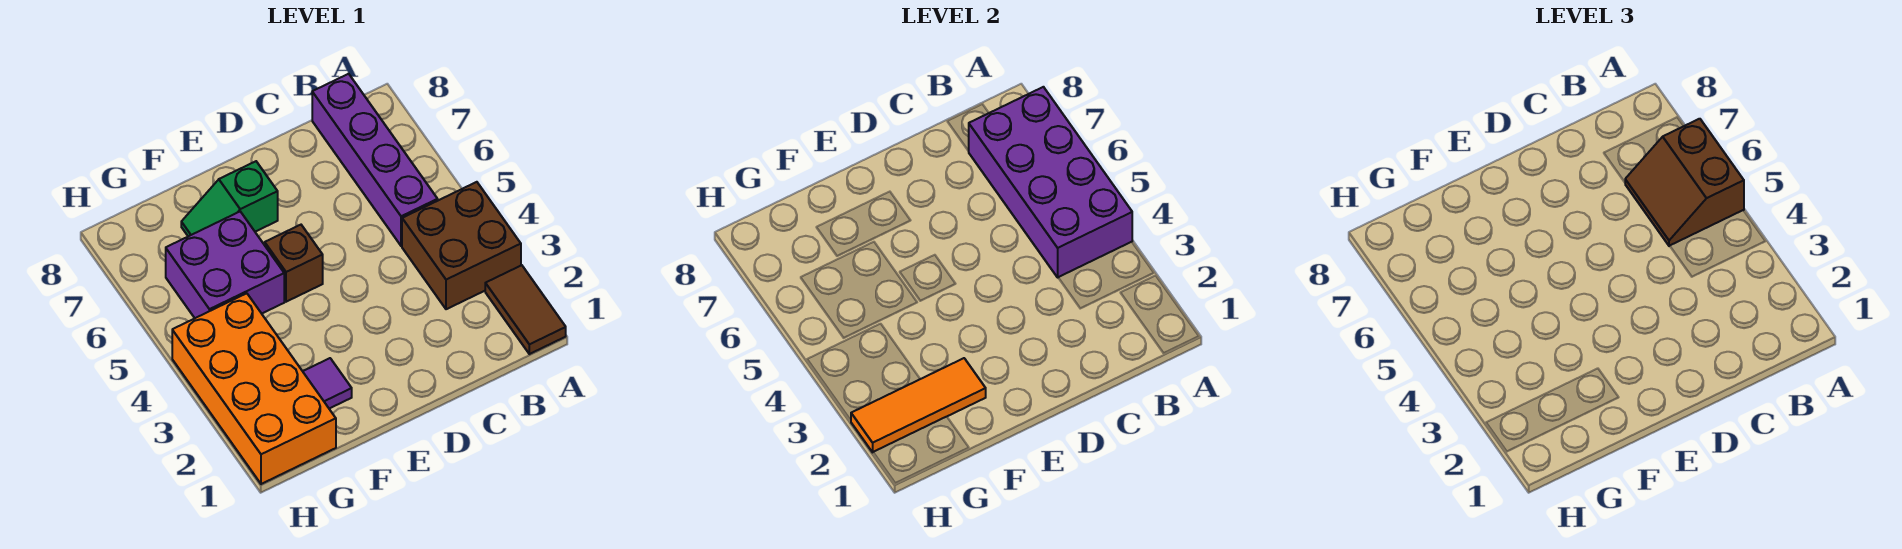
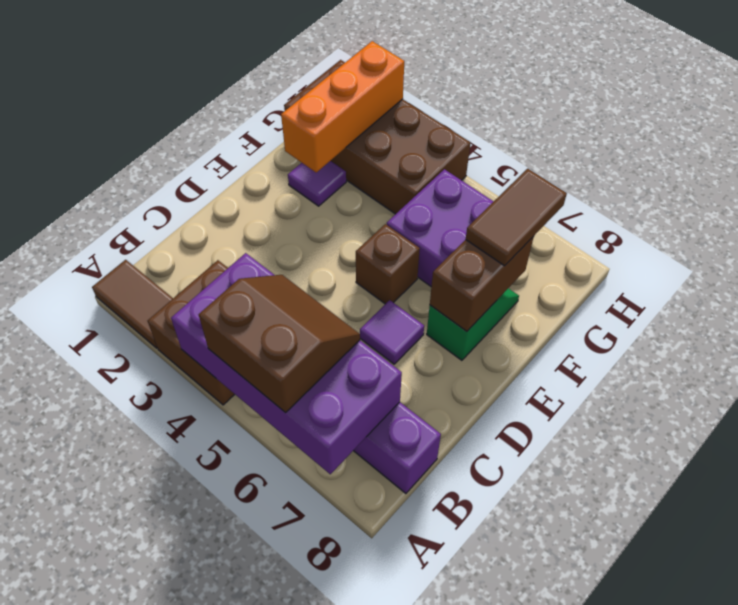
none -> purple 1x1 tile [360,300,424,364]
none -> brown 1x2 brick [430,237,534,331]
orange 1x3 tile [851,358,986,452] -> orange 1x3 brick [281,41,404,172]
none -> brown 1x2 tile [466,169,567,266]
orange 2x4 brick [172,293,336,484] -> brown 2x4 brick [284,60,470,214]

